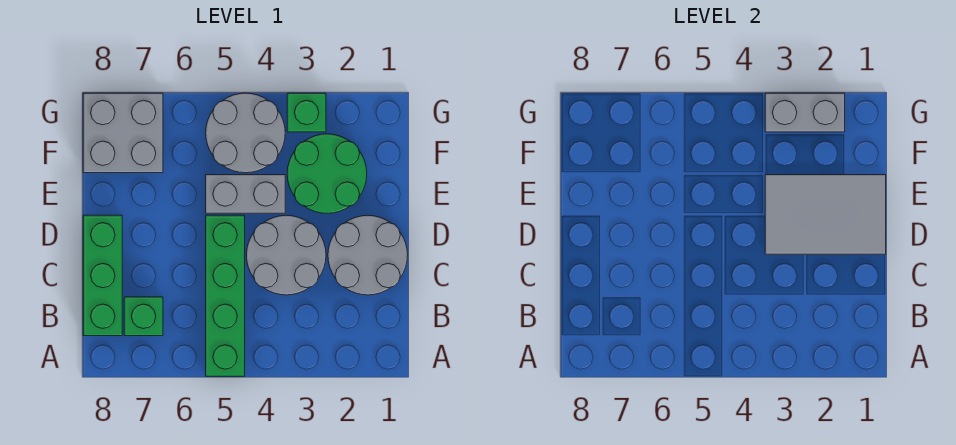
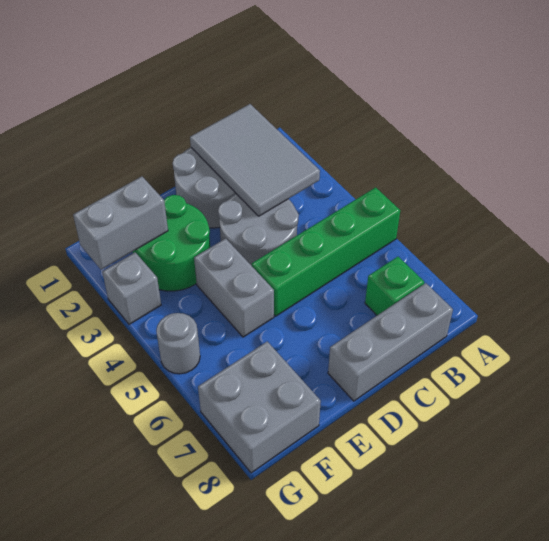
green 1x3 brick [83,215,122,336] -> grey 1x3 brick [328,283,453,401]
grey 2x3 tile [765,175,886,254] -> grey 2x3 tile moved to [190,104,320,216]
grey 2x2 round brick [206,93,285,173] -> grey 1x1 round brick [156,313,200,374]
grey 1x2 brick [765,93,845,132] -> grey 1x2 brick turned to [73,177,168,270]
green 1x1 brick [287,93,326,132] -> grey 1x1 brick [102,252,161,324]

